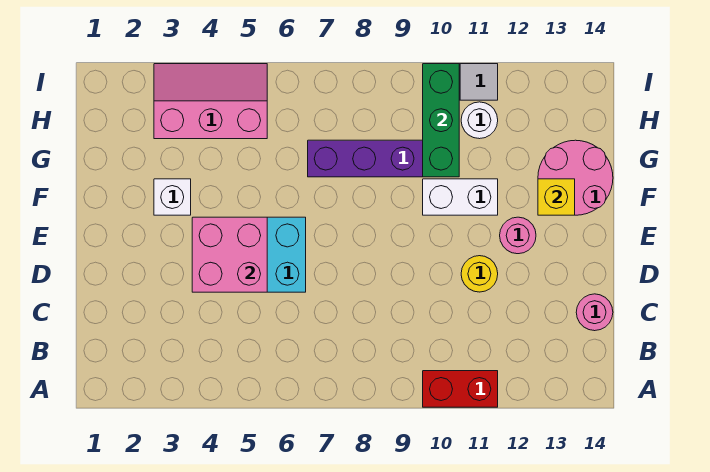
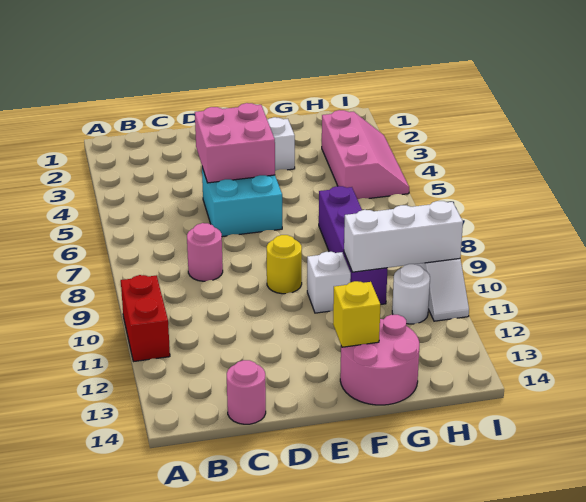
yellow 1x1 round brick [461,256,498,292] -> yellow 1x1 round brick moved to [267,235,302,294]
pink 1x1 round brick [500,217,536,254] -> pink 1x1 round brick moved to [187,223,223,281]
white 1x2 brick [423,179,498,215] -> white 1x1 brick [307,252,351,313]
green 1x3 brick [423,64,459,177] -> white 1x3 brick [344,201,463,272]

